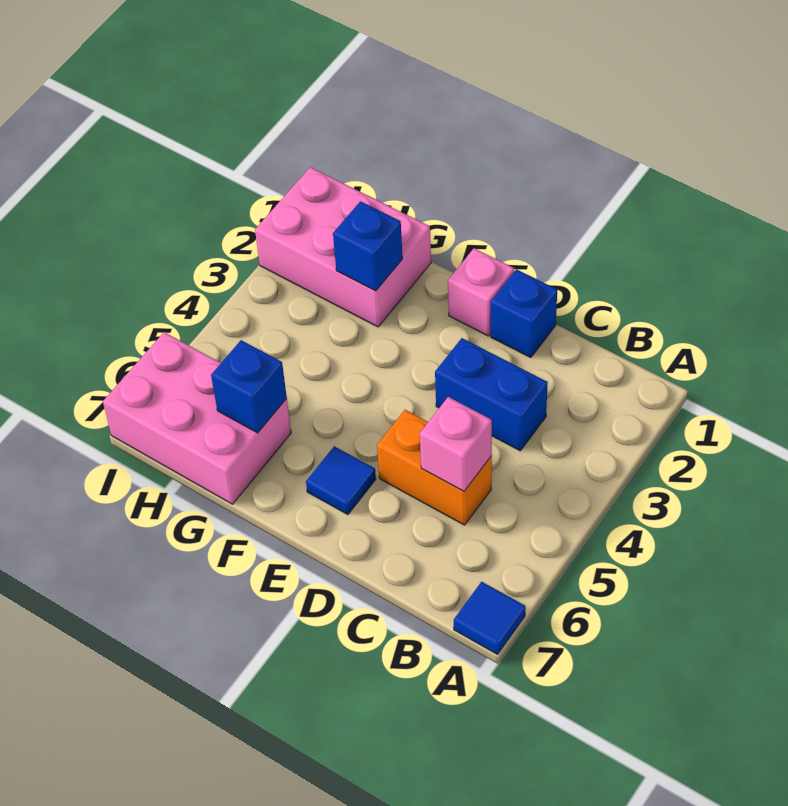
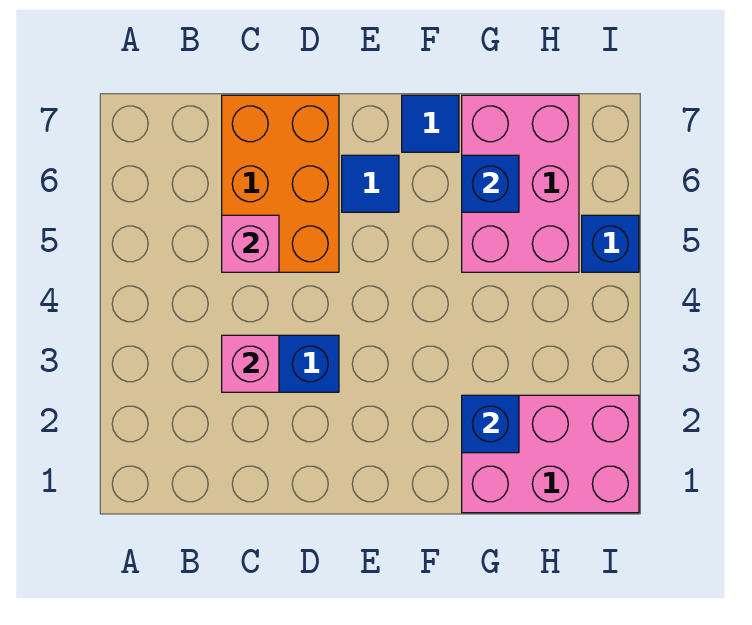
blue 1x1 tile [454,582,525,654] -> blue 1x1 tile moved to [402,95,459,152]
orange 1x2 brick [377,410,492,525] -> orange 2x3 brick [222,95,339,272]
blue 1x1 brick [491,269,557,358] -> blue 1x1 brick moved to [582,215,639,272]
pink 1x1 brick [448,248,514,336] -> pink 1x1 brick moved to [222,335,279,392]
pink 2x3 brick [103,332,291,504] -> pink 2x3 brick turned to [462,95,579,272]

